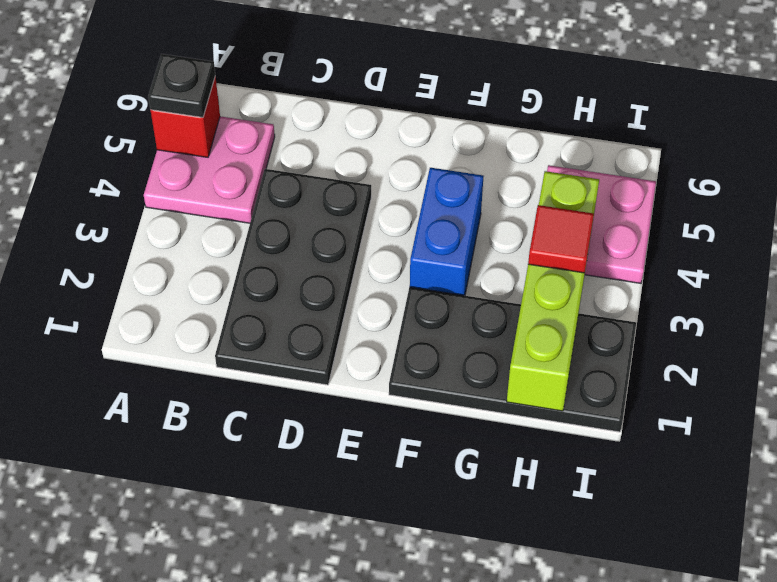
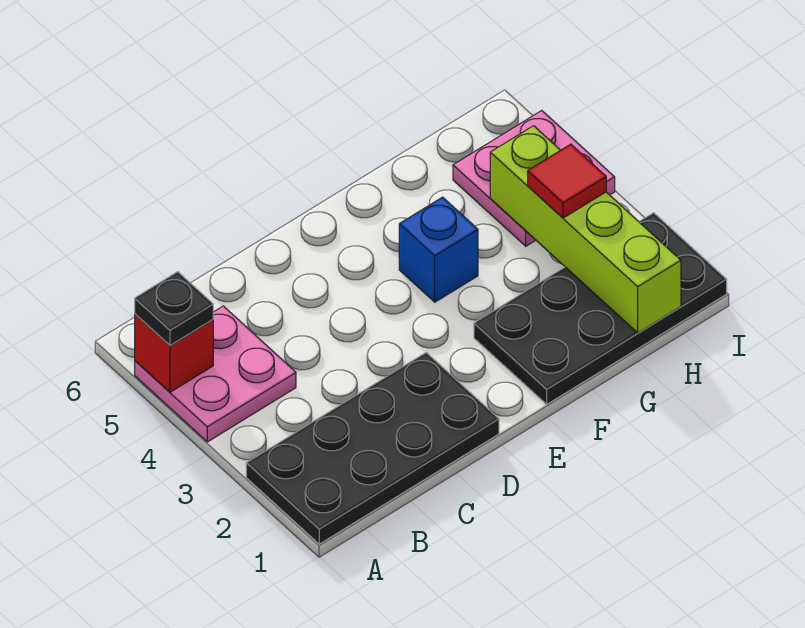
black 2x4 plate [215,169,371,385] -> black 2x4 plate turned to [246,353,499,544]
blue 1x2 brick [410,168,484,296] -> blue 1x1 brick [399,197,478,302]

